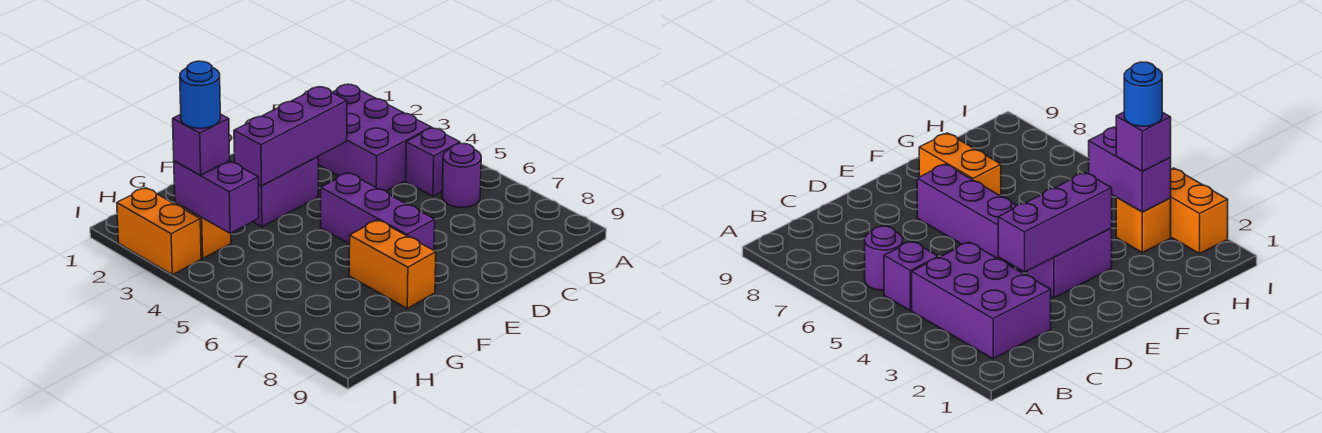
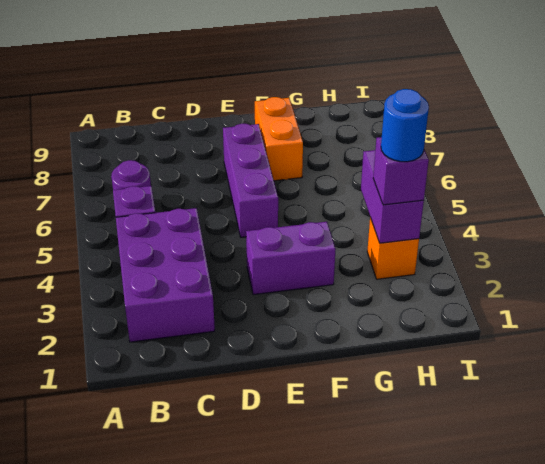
purple 1x3 brick [234,87,347,186] -> none
orange 1x2 brick [117,188,201,275] -> none

